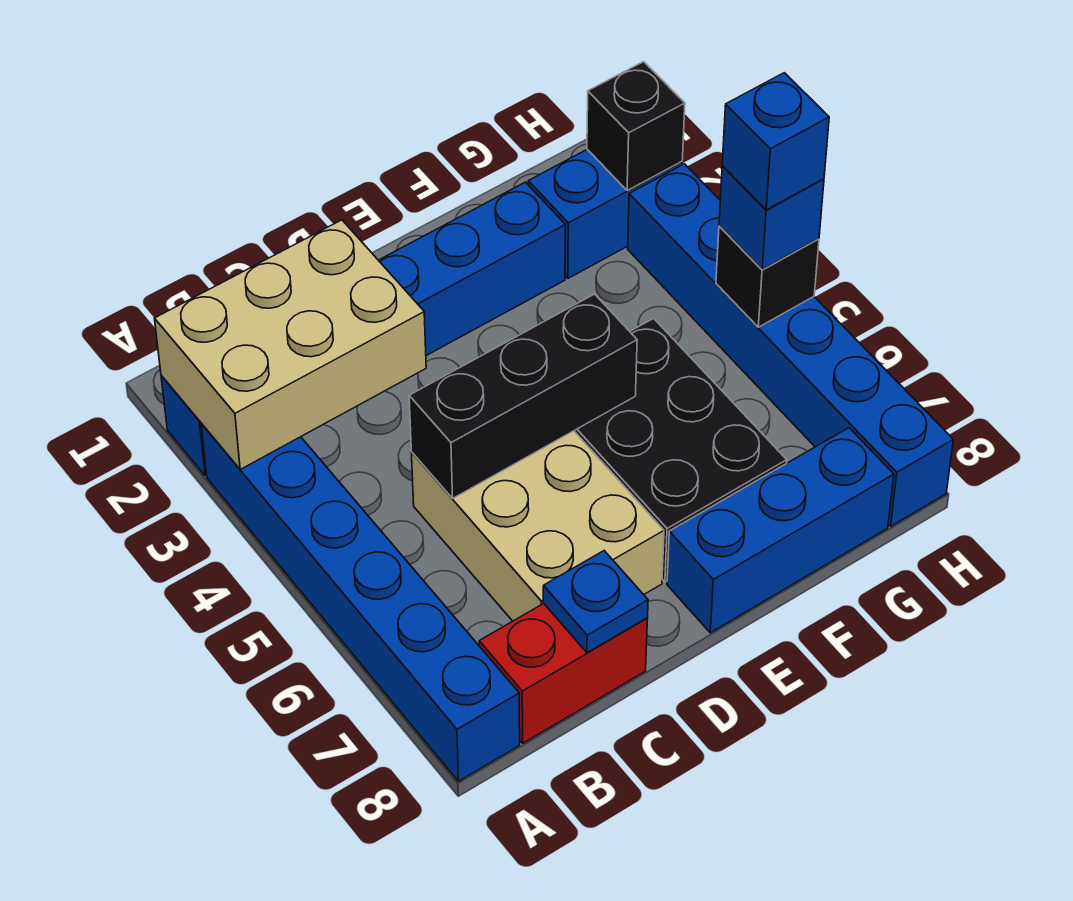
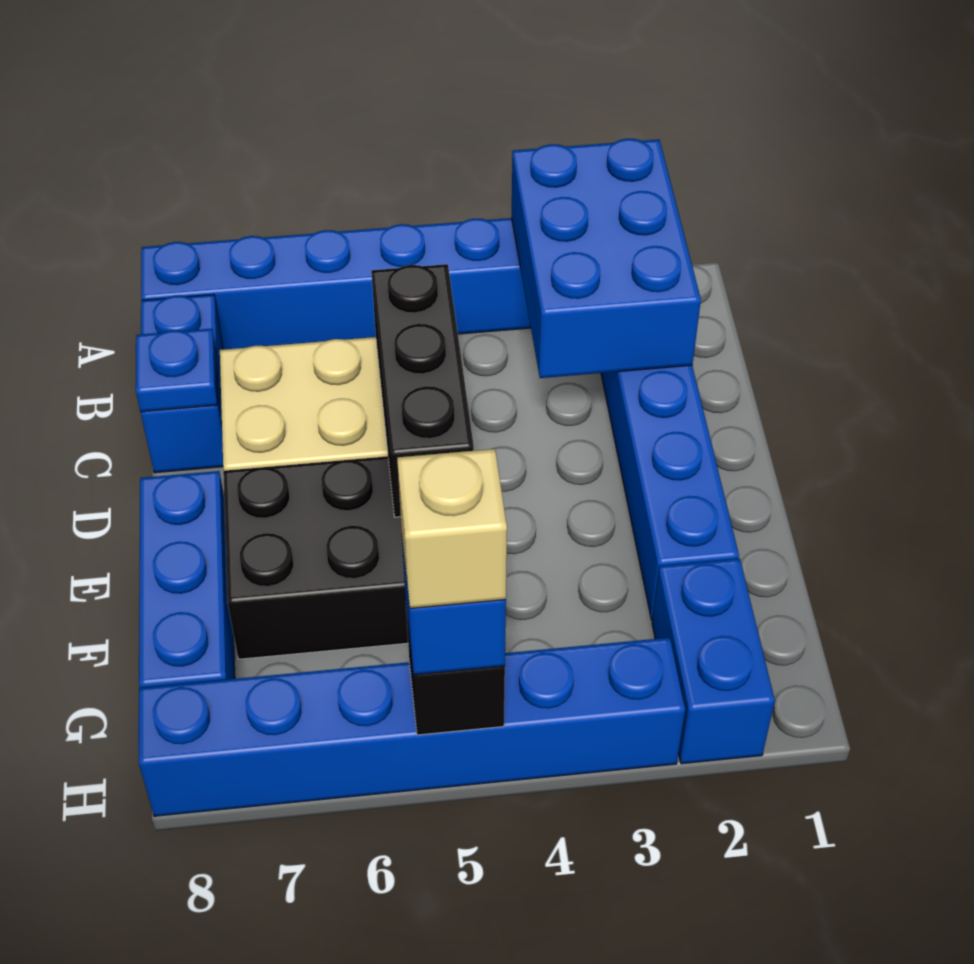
tan 2x3 brick [155,220,426,469] -> blue 2x3 brick [512,139,701,378]
red 1x2 brick [479,604,648,743] -> blue 1x2 brick [141,295,223,473]
black 1x1 brick [587,62,685,191] -> none
blue 1x1 brick [722,73,829,210] -> tan 1x1 brick [397,449,507,608]

